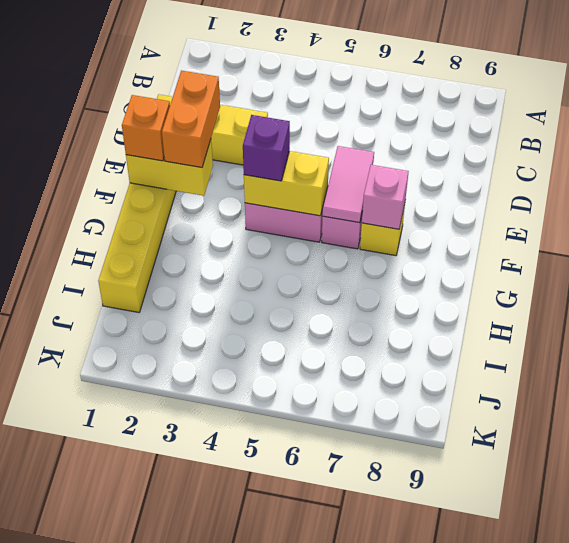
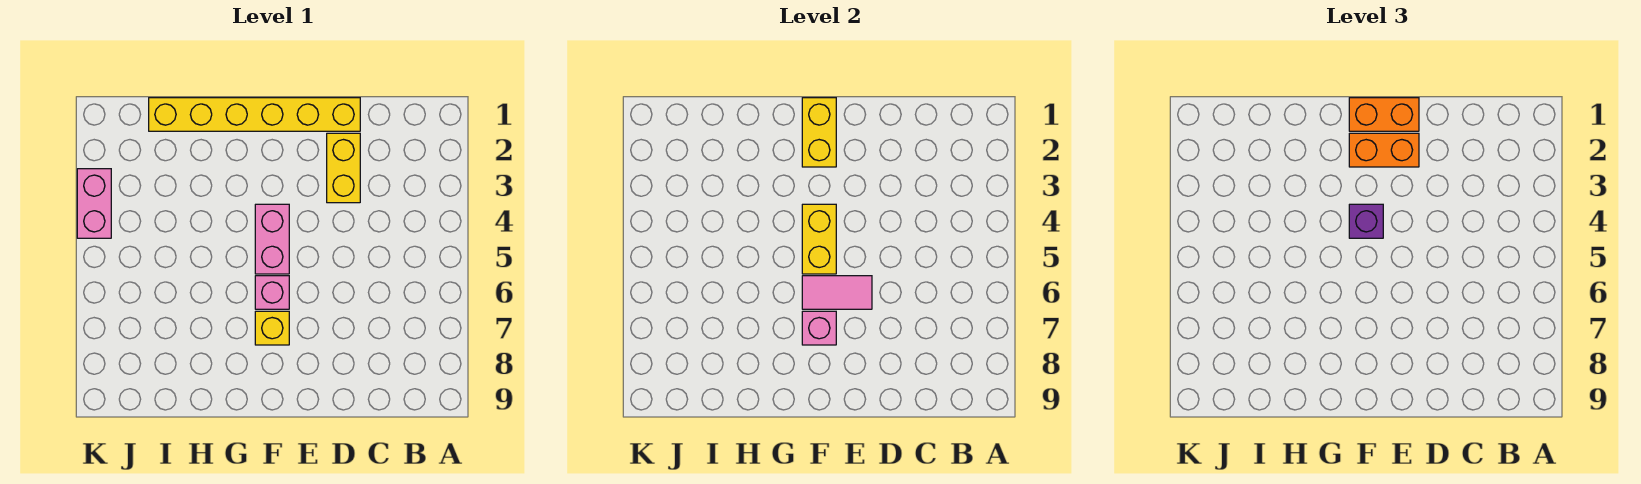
orange 1x1 brick [122,95,170,161] -> orange 1x2 brick [1349,98,1419,131]
none -> pink 1x2 brick [77,169,111,238]

